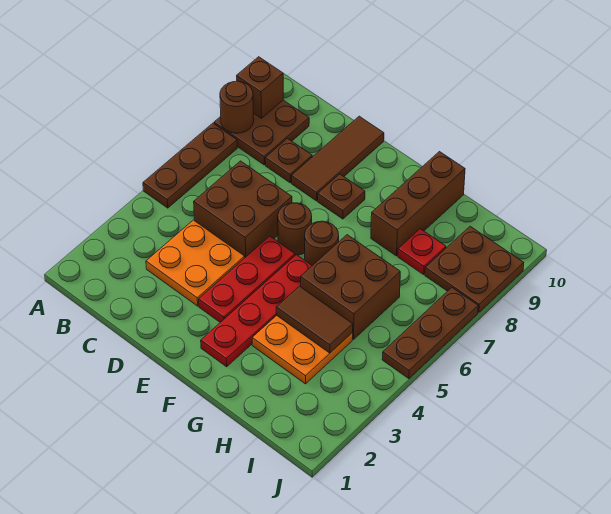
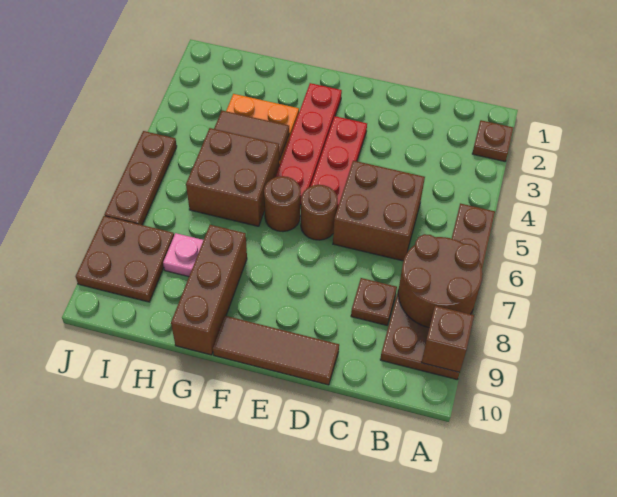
brown 1x1 round brick [220,81,254,133] -> brown 2x2 round brick [398,234,483,328]
orange 2x2 plate [146,220,245,306] -> none
brown 1x3 tile [291,116,384,201] -> brown 1x3 tile turned to [213,316,339,385]
brown 1x1 plate [318,174,365,219] -> brown 1x1 plate moved to [472,120,513,161]
red 1x1 plate [398,229,446,274] -> pink 1x1 plate [163,233,203,277]

